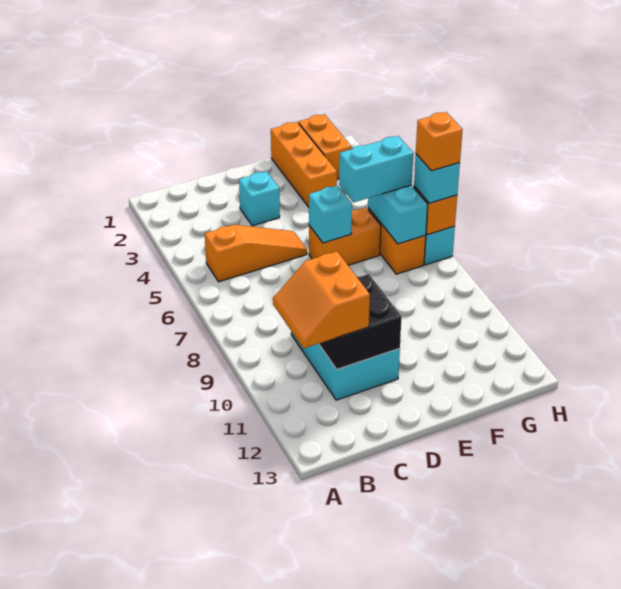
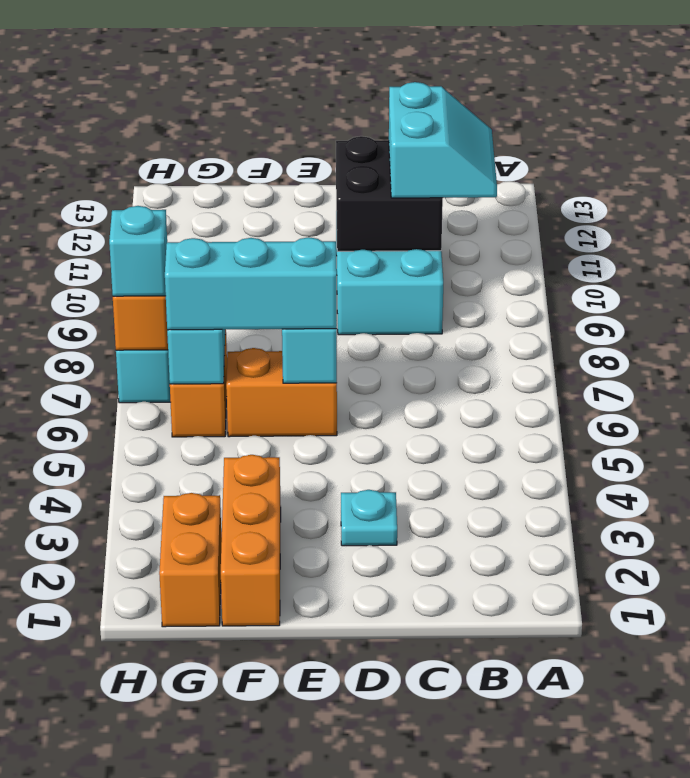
orange 1x3 slope [205,225,307,282] -> none
orange 2x2 slope [273,251,370,348] -> cyan 2x2 slope [389,82,497,198]
cyan 1x1 brick [239,171,280,226] -> cyan 1x1 plate [341,490,397,546]
cyan 1x2 brick [339,136,413,202] -> cyan 1x3 brick [165,237,337,330]
orange 1x1 brick [416,112,462,171] -> none

